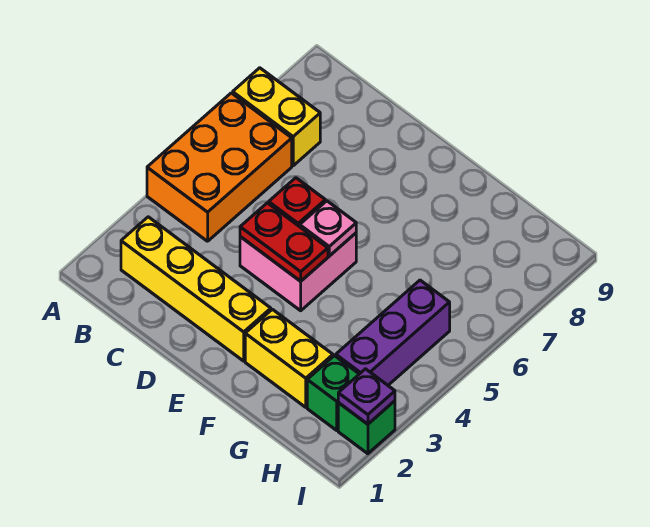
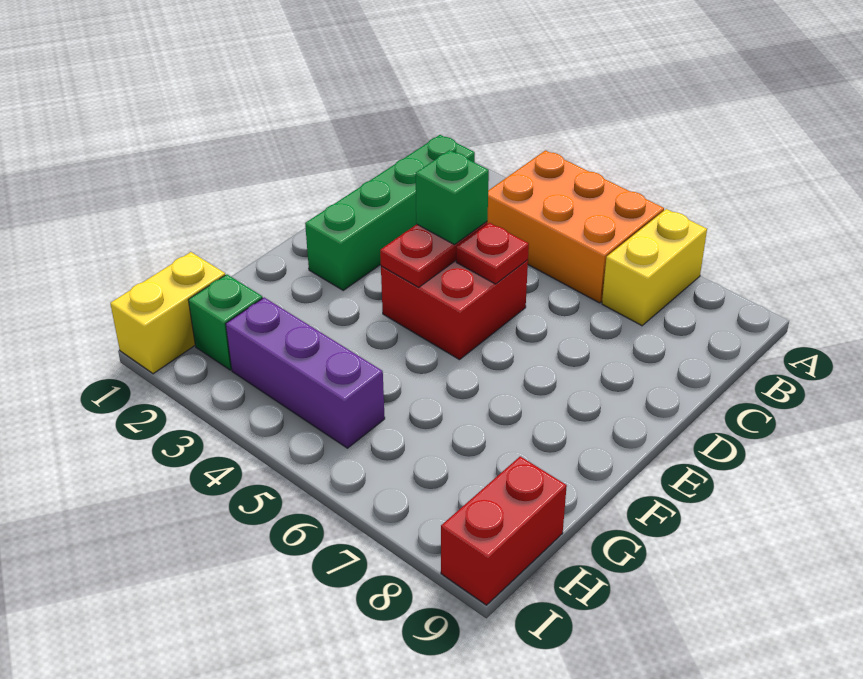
yellow 1x4 brick [121,217,271,361] -> green 1x4 brick [305,135,475,290]
pink 2x2 brick [240,233,356,311] -> red 2x2 brick [381,260,528,360]
pink 1x1 plate [300,201,356,256] -> none
yellow 1x2 brick [245,309,333,407] -> yellow 1x2 brick moved to [110,252,225,374]
none -> red 1x2 brick [441,456,567,605]
green 1x1 brick [338,401,395,454] -> green 1x1 brick moved to [416,150,489,245]
purple 1x1 plate [338,369,395,424] -> none

